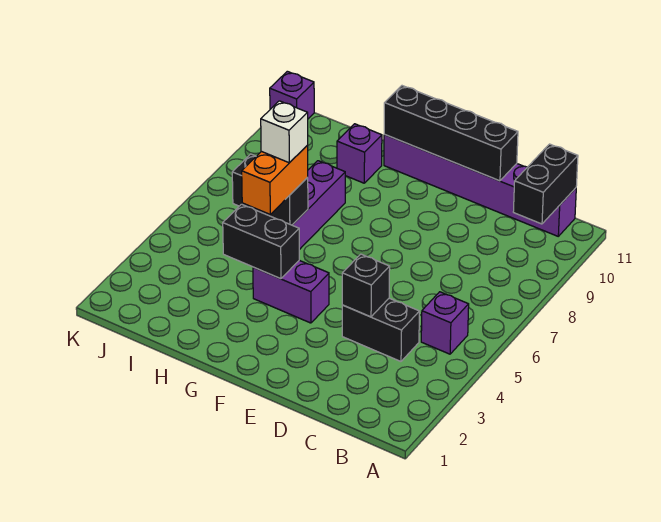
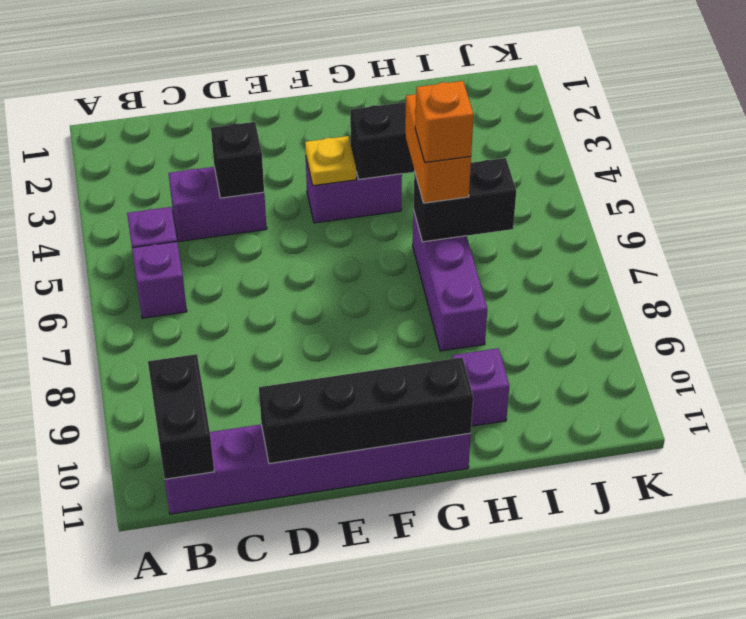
black 1x2 brick [342,298,419,361] -> purple 1x2 brick [169,167,267,242]
none -> yellow 1x1 plate [305,136,356,186]
white 1x1 brick [261,101,308,163] -> orange 1x1 brick [415,81,474,163]
purple 1x1 brick [270,71,314,119] -> purple 1x1 brick moved to [132,242,187,318]

